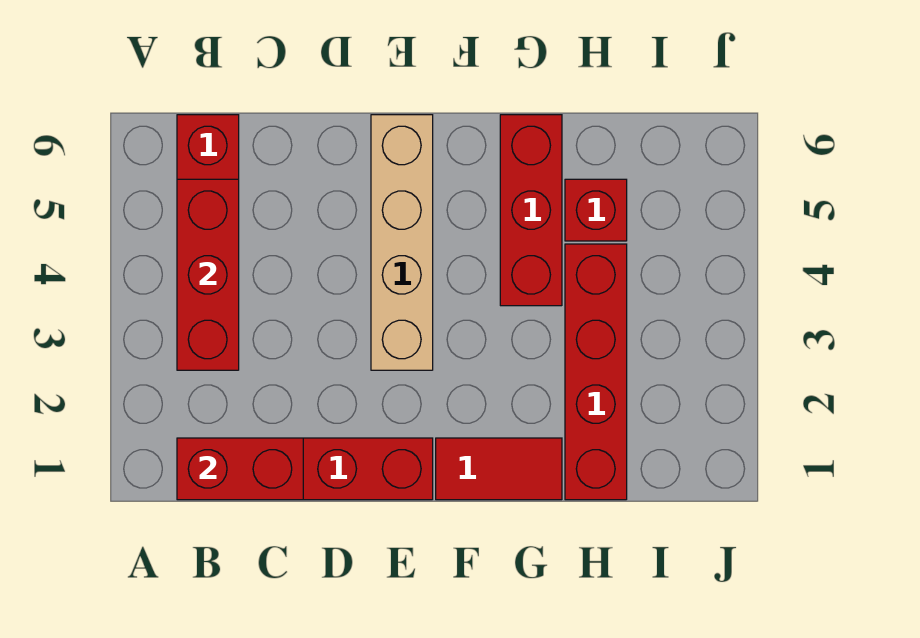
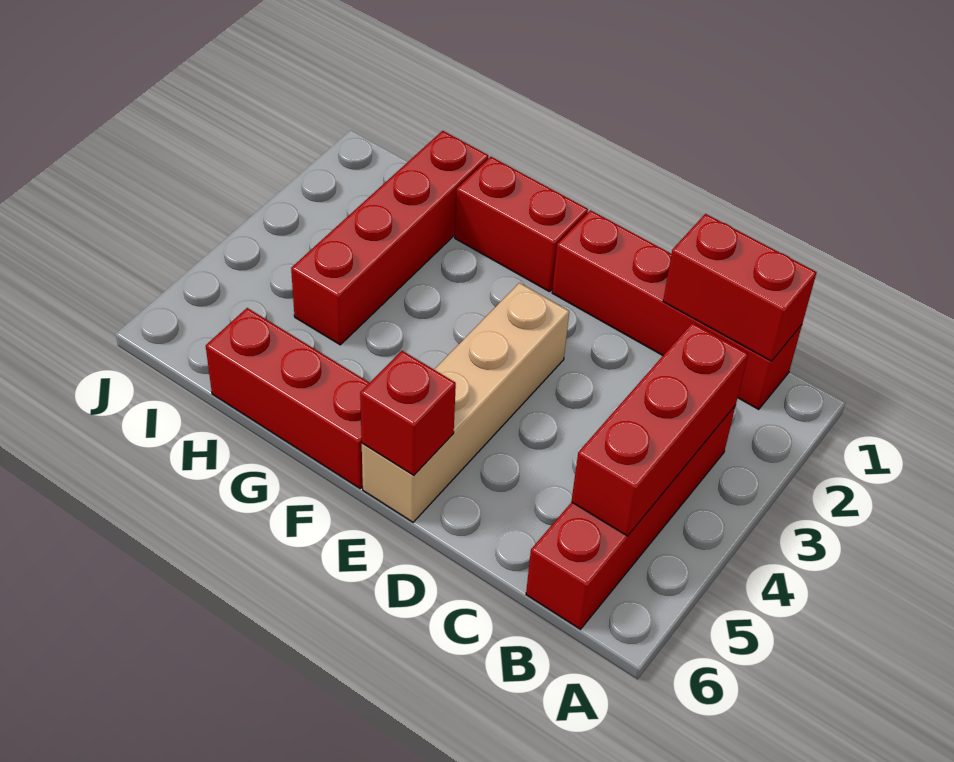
red 1x2 tile [436,438,562,500] -> red 1x2 brick [455,157,588,292]
red 1x3 brick [500,115,562,306] -> red 1x3 brick turned to [206,308,369,488]
red 1x1 brick [565,179,627,241] -> red 1x1 brick moved to [360,351,456,475]

